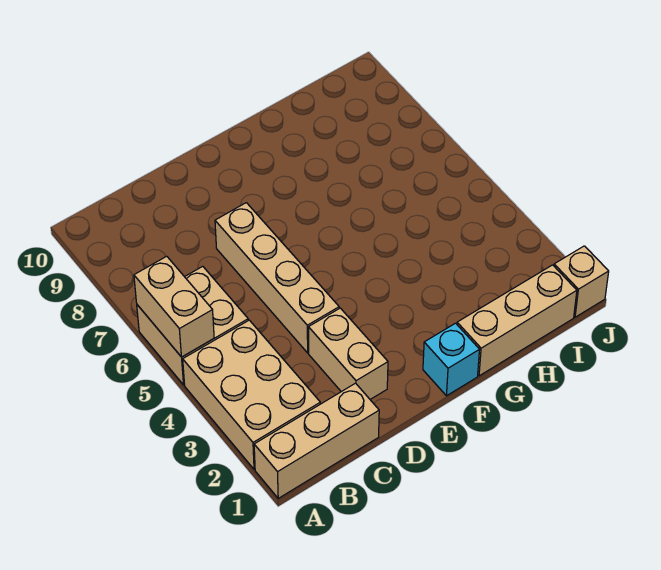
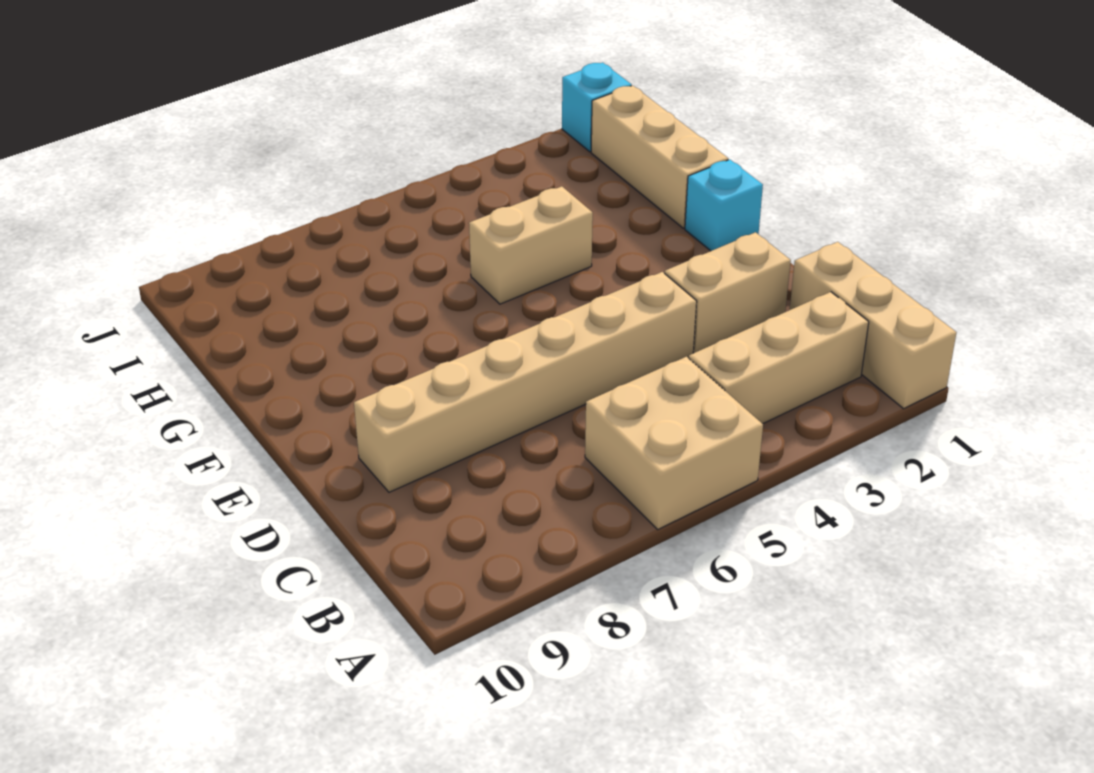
tan 2x3 brick [183,320,320,469] -> tan 1x3 brick [689,292,869,424]
tan 1x2 brick [134,256,214,357] -> tan 1x2 brick moved to [469,186,593,304]
tan 1x4 brick [215,203,339,353] -> tan 1x6 brick [354,272,697,492]
tan 1x1 brick [554,246,609,317] -> cyan 1x1 brick [562,63,632,152]

